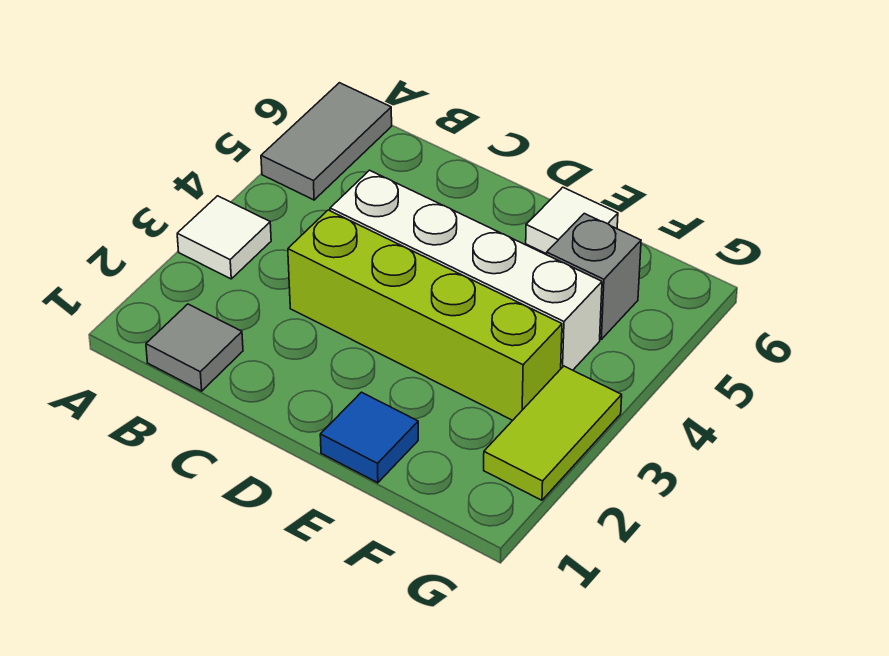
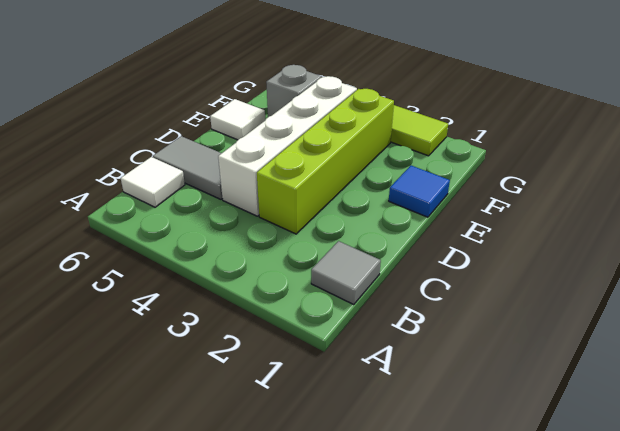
white 1x1 tile [177,196,271,279] -> white 1x1 tile moved to [121,157,185,207]
grey 1x2 tile [261,83,392,200] -> grey 1x2 tile moved to [153,136,222,199]

